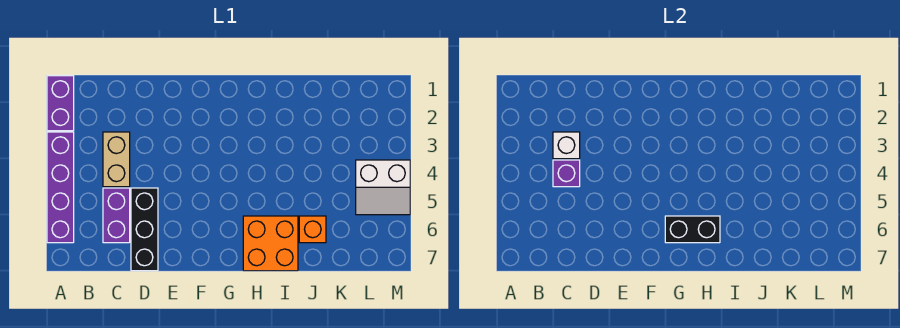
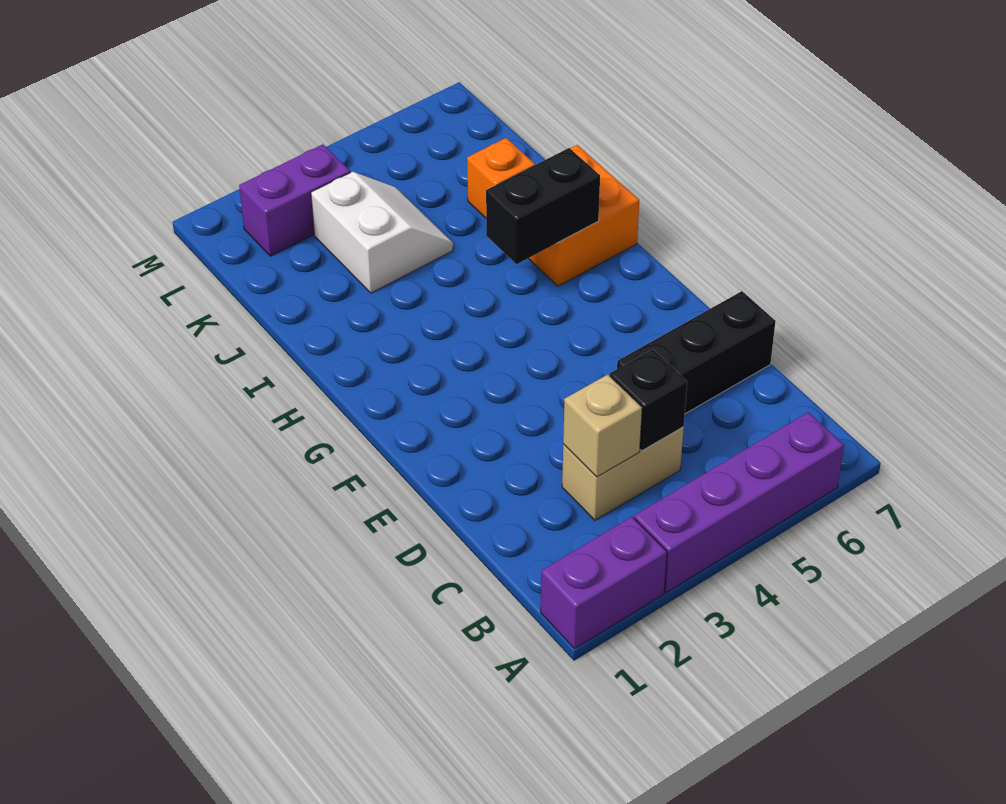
white 1x1 brick [553,132,580,159] -> tan 1x1 brick [563,375,642,477]
purple 1x1 brick [553,160,580,187] -> black 1x1 brick [610,349,687,451]
purple 1x2 brick [103,188,130,243] -> purple 1x2 brick moved to [239,144,350,256]
black 1x2 brick [665,216,720,243] -> black 1x2 brick turned to [486,148,600,264]
white 2x2 slope [356,160,410,215] -> white 2x2 slope moved to [311,172,453,293]

